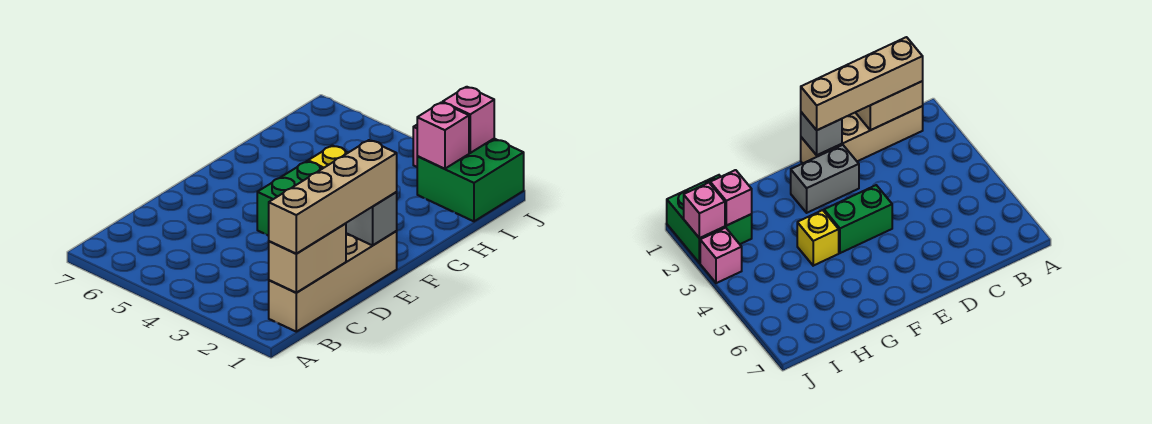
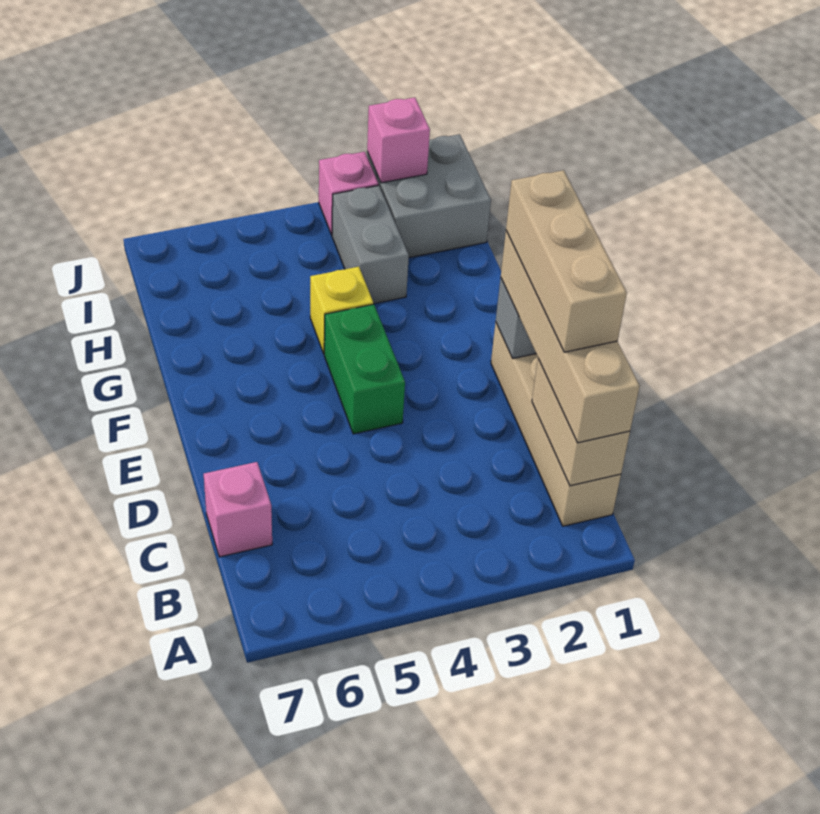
none -> tan 1x3 brick [506,170,627,352]
grey 1x2 brick [791,145,859,213] -> grey 1x2 brick moved to [332,186,409,304]
green 2x2 brick [417,139,524,221] -> grey 2x2 brick [367,134,491,258]
pink 1x1 brick [417,102,469,169] -> pink 1x1 brick moved to [204,462,272,557]

